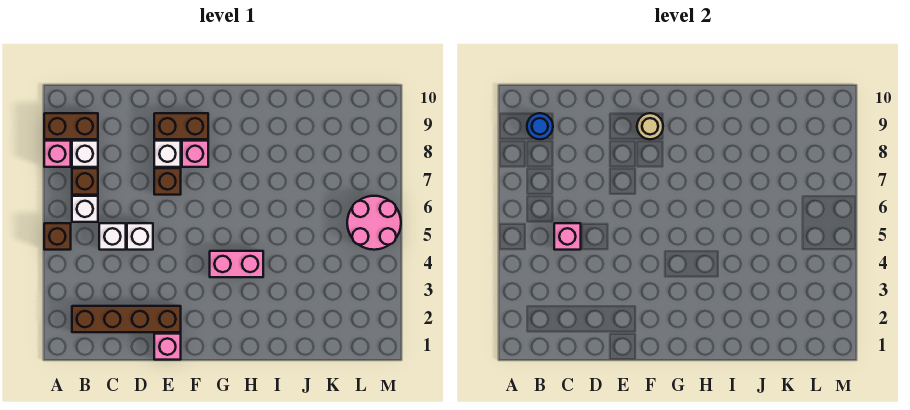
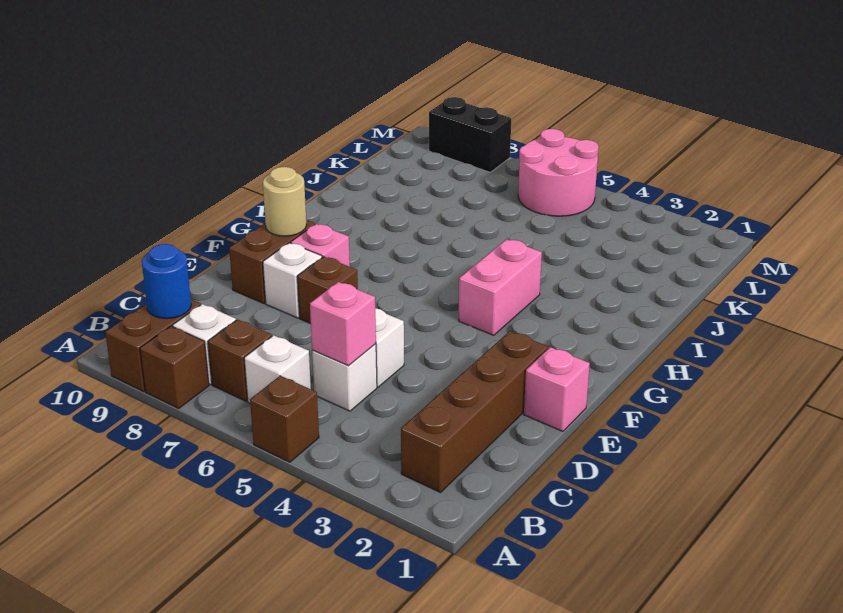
pink 1x1 brick [44,141,71,167] -> brown 1x1 brick [140,326,209,408]
none -> black 1x2 brick [429,97,511,172]

